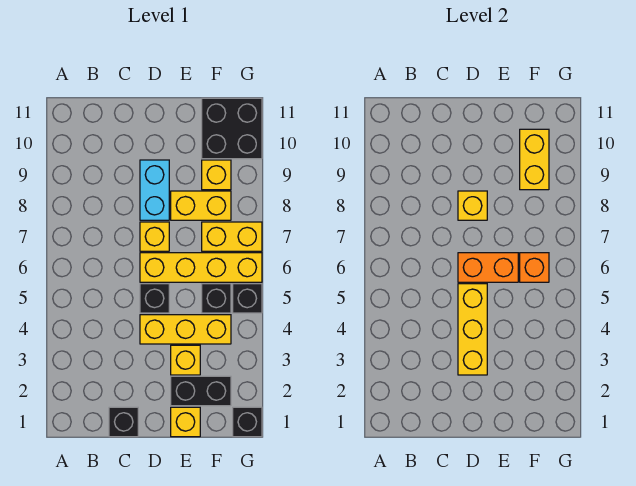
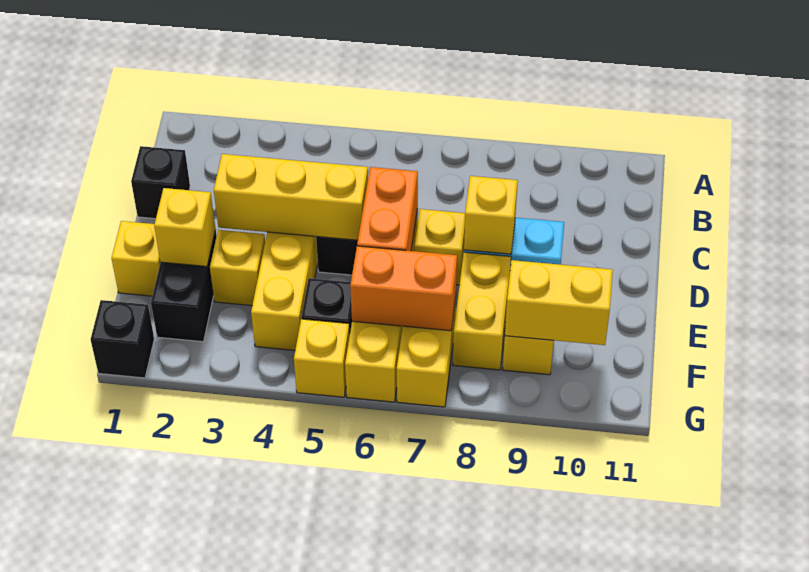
none -> yellow 1x1 brick [154,188,216,266]
orange 1x1 brick [520,253,549,282] -> orange 1x2 brick [350,246,457,331]
black 2x2 brick [202,98,262,159] -> none
black 1x1 brick [233,284,262,313] -> yellow 1x1 brick [294,319,350,397]

